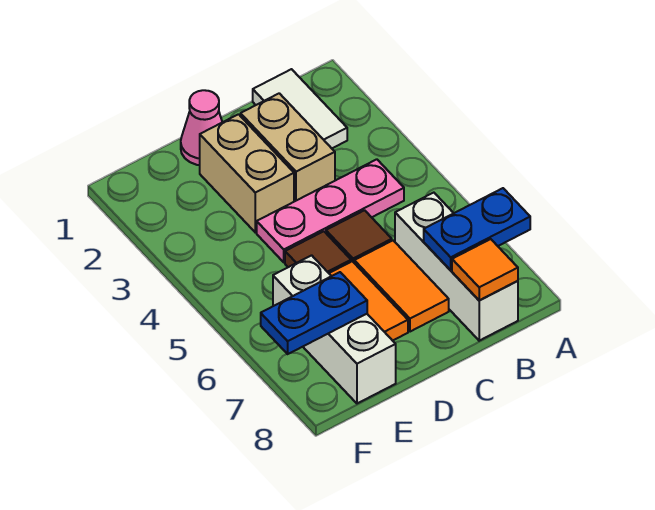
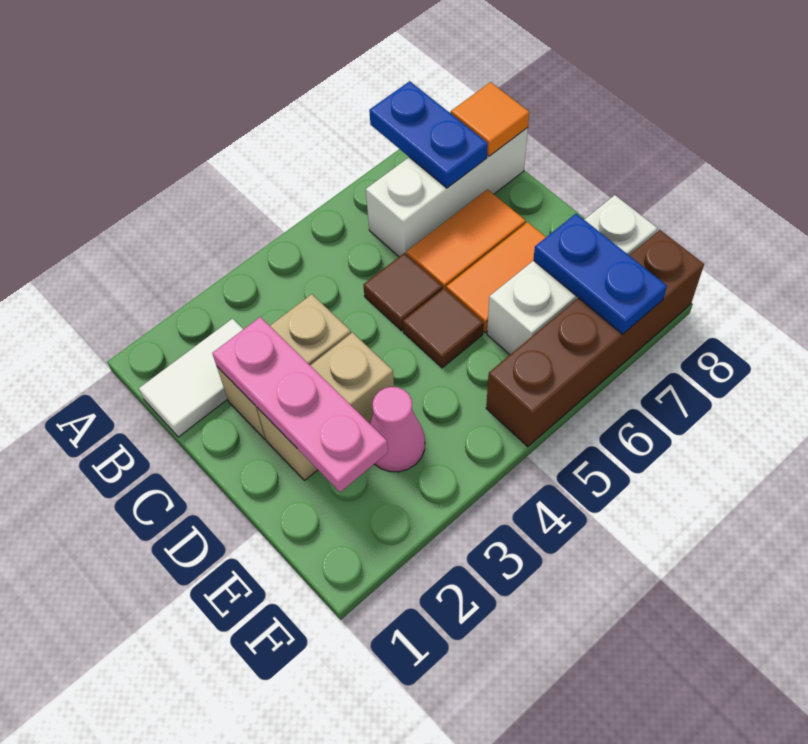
pink 1x3 plate [257,159,404,262] -> pink 1x3 plate moved to [212,317,388,492]
pink 1x1 cone [181,90,222,165] -> pink 1x1 cone moved to [370,387,425,472]
none -> brown 1x4 brick [486,230,704,447]

